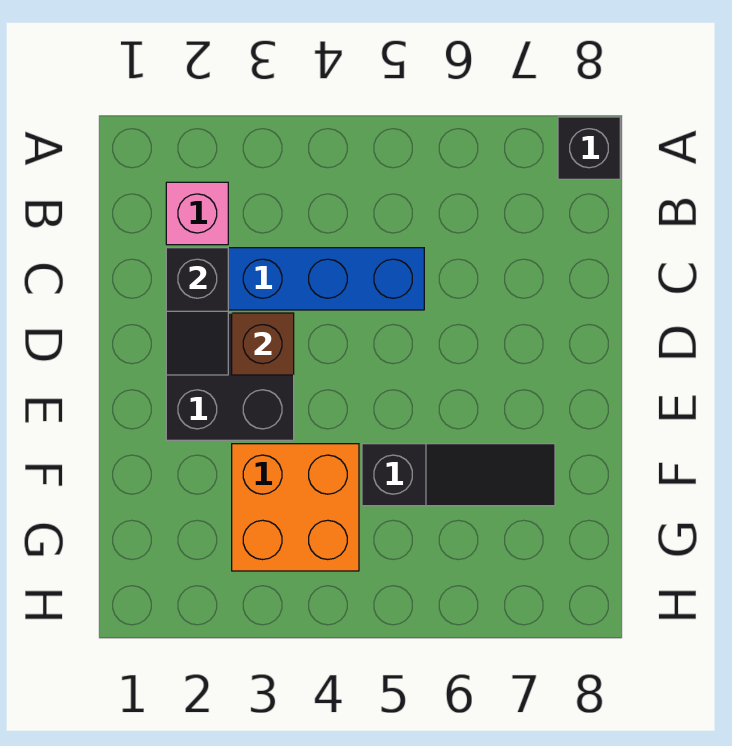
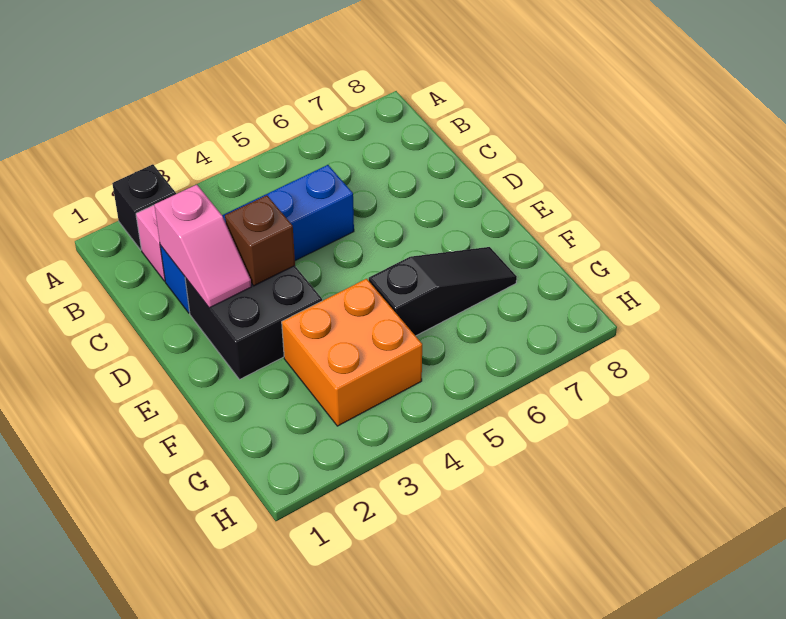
black 1x1 brick [558,117,620,179] -> black 1x1 brick moved to [112,164,176,250]
black 1x2 slope [166,248,228,375] -> pink 1x2 slope [154,185,251,308]

